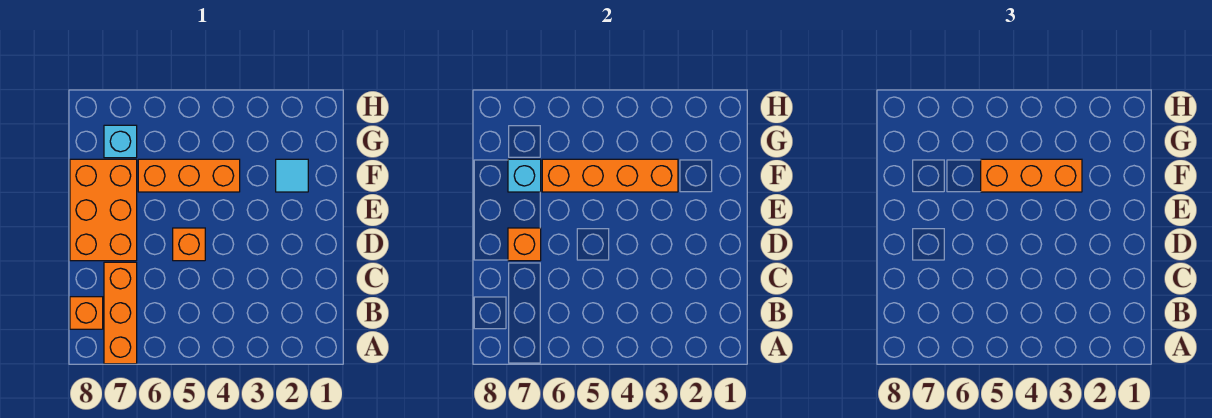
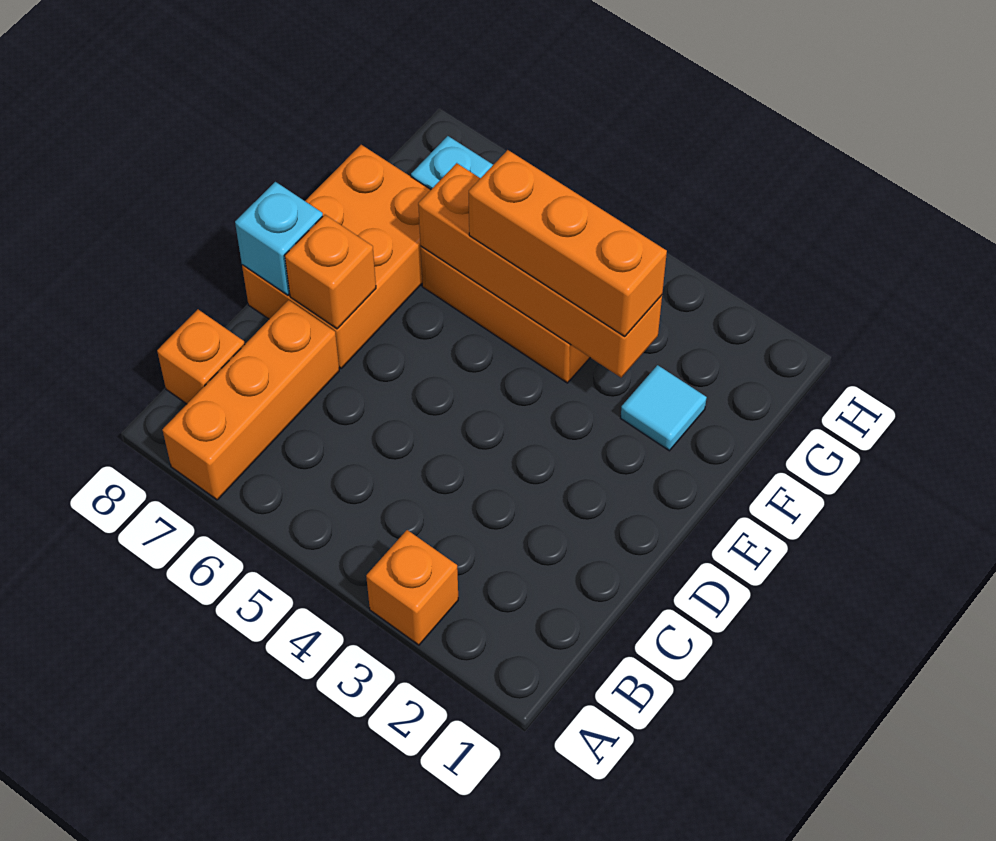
orange 1x1 brick [173,228,205,261] -> orange 1x1 brick moved to [366,530,458,645]
cyan 1x1 brick [508,159,541,192] -> cyan 1x1 brick moved to [235,182,323,295]

